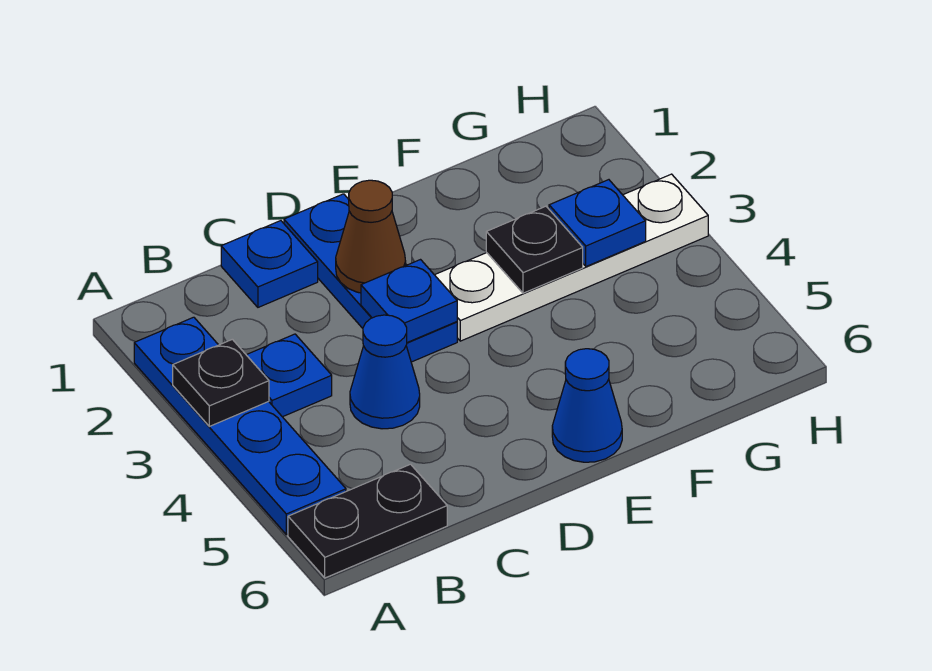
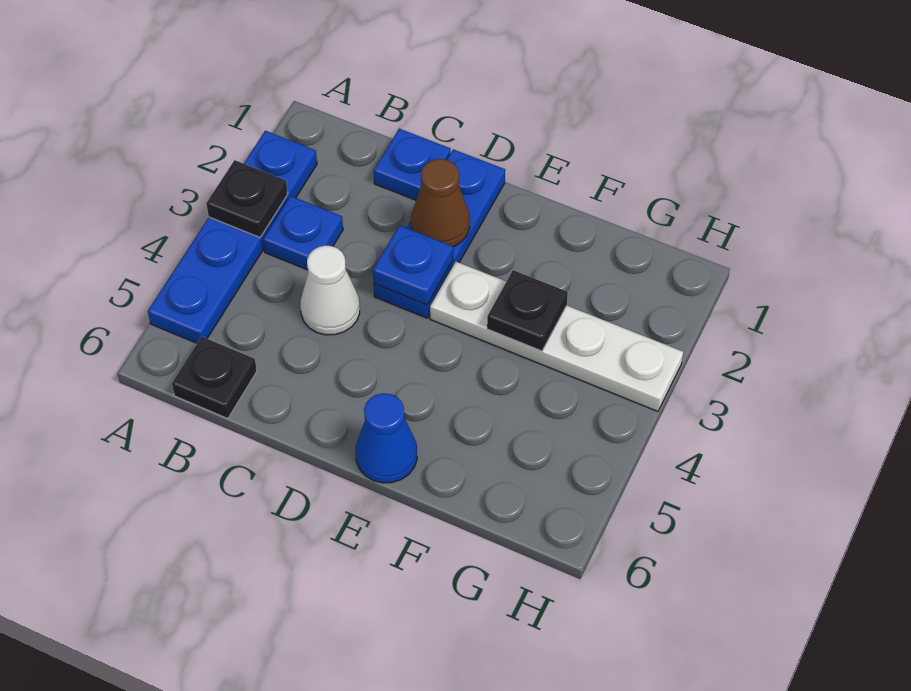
black 1x2 plate [288,464,447,578] -> black 1x1 plate [172,337,257,419]
blue 1x1 cone [350,315,420,429] -> white 1x1 cone [300,246,360,335]
blue 1x1 plate [549,180,646,266] -> none

